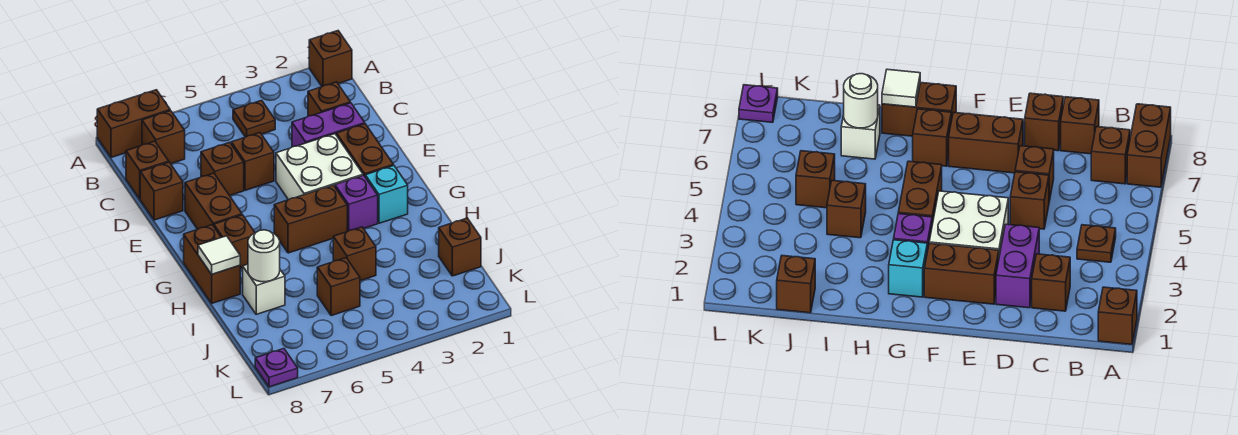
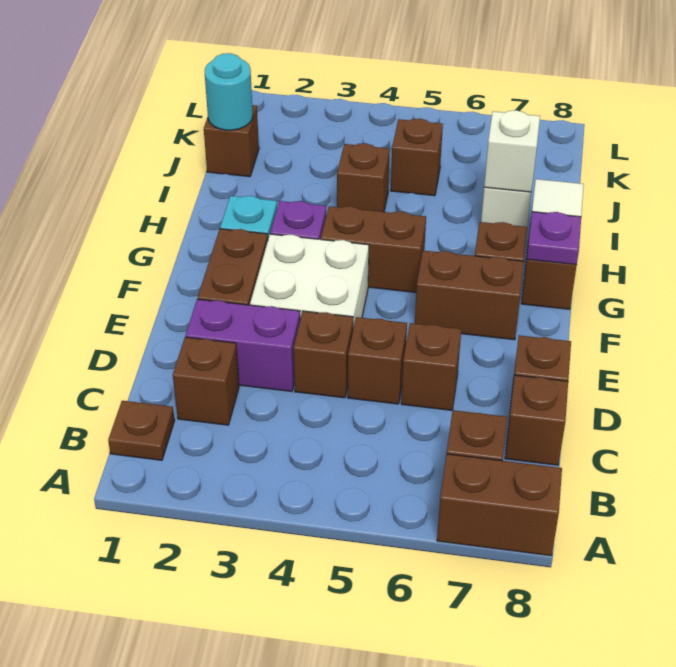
brown 1x1 brick [309,31,352,87] -> brown 1x1 brick moved to [293,311,353,398]
brown 1x1 plate [233,100,275,137] -> brown 1x1 plate moved to [108,401,175,460]
brown 1x2 brick [185,173,242,229] -> brown 1x2 brick turned to [415,251,524,340]
white 1x1 round brick [248,230,280,282] -> white 1x1 brick [484,110,540,192]
none -> cyan 1x1 round brick [205,53,253,130]
purple 1x1 plate [255,349,298,387] -> purple 1x1 plate moved to [527,212,581,265]

